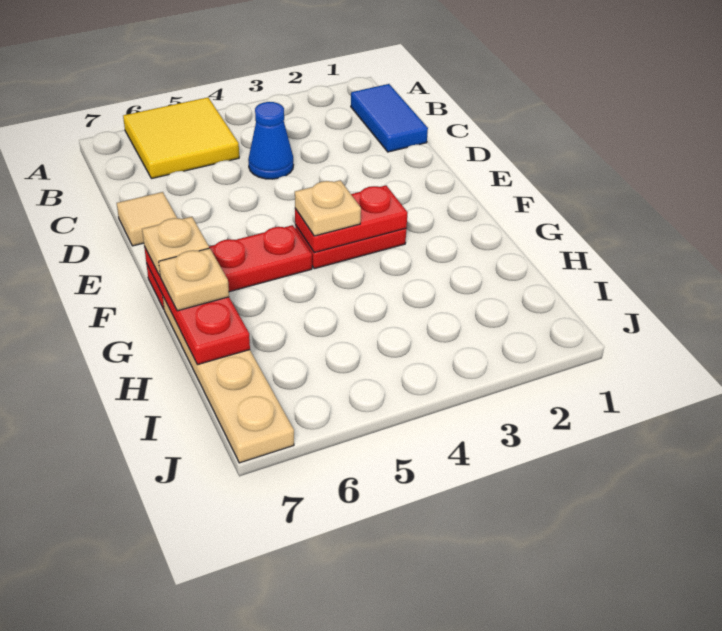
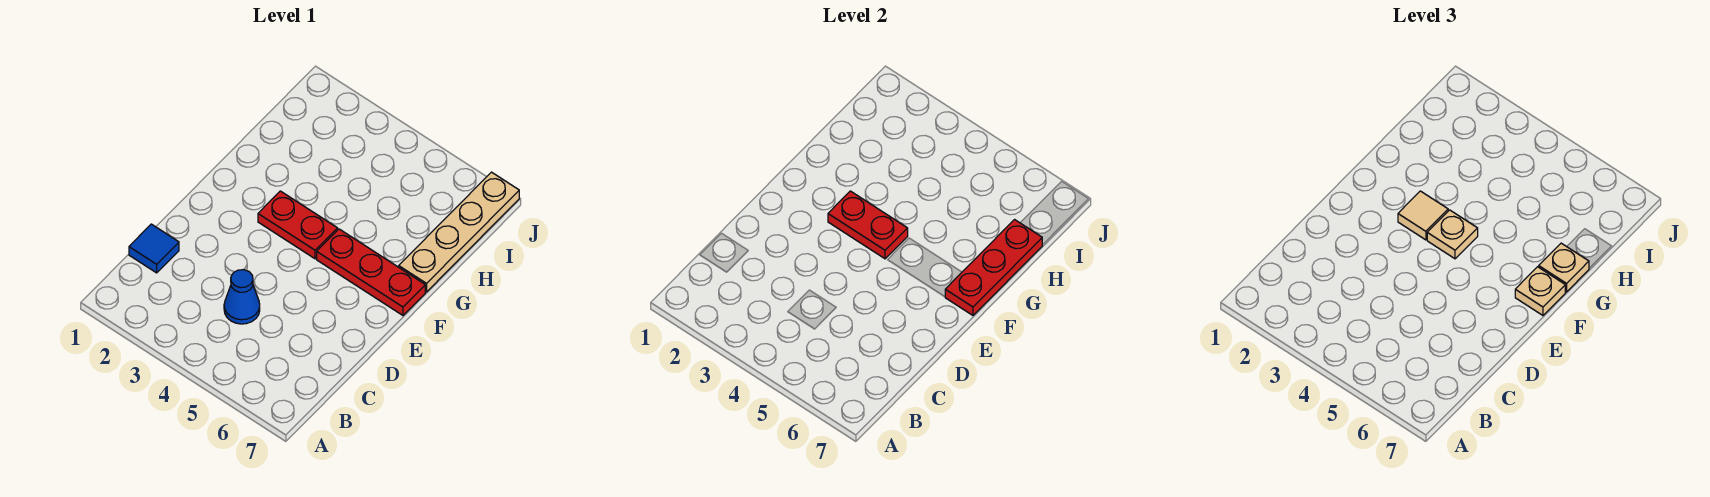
yellow 2x2 tile [123,97,239,179] -> none
blue 1x2 tile [351,84,428,152] -> blue 1x1 tile [129,224,179,273]
tan 1x1 tile [117,192,177,246] -> tan 1x1 tile moved to [1398,191,1448,240]

